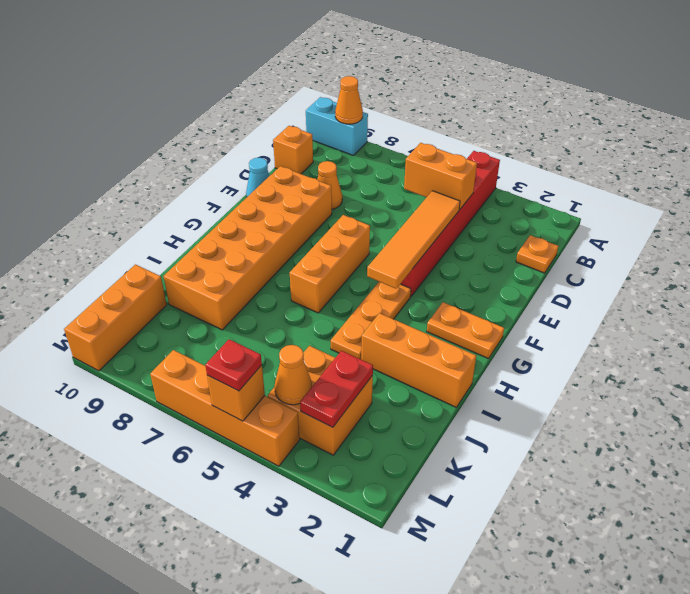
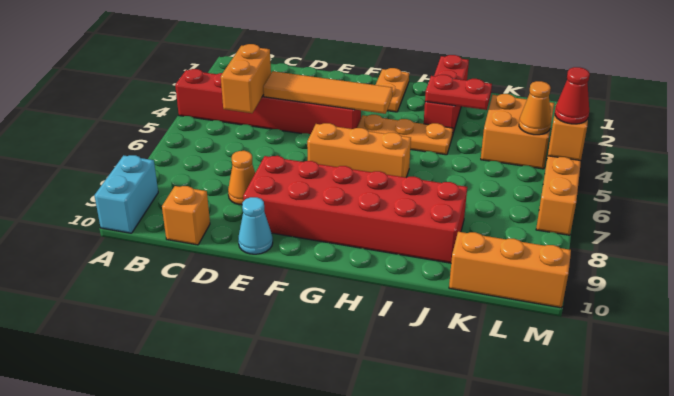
orange 1x1 cone [335,76,363,124] -> none
orange 1x1 plate [516,235,558,273] -> none
orange 2x6 brick [164,166,332,330] -> red 2x6 brick [243,156,467,263]
orange 1x3 brick [361,313,476,407] -> red 1x3 brick [424,55,469,136]
red 1x2 plate [300,351,373,427] -> red 1x2 plate moved to [425,75,492,110]
red 1x1 plate [205,339,262,391] -> red 1x1 cone [555,67,590,124]

